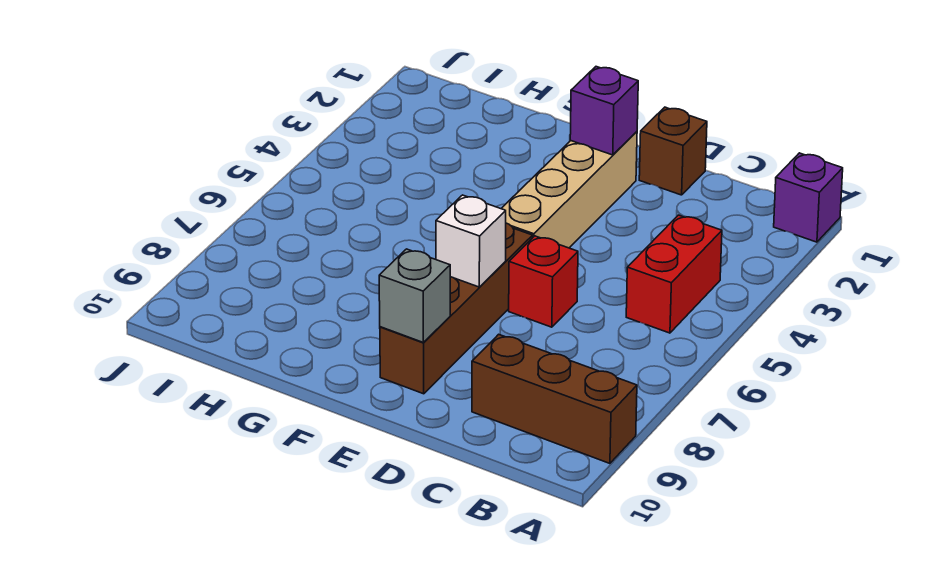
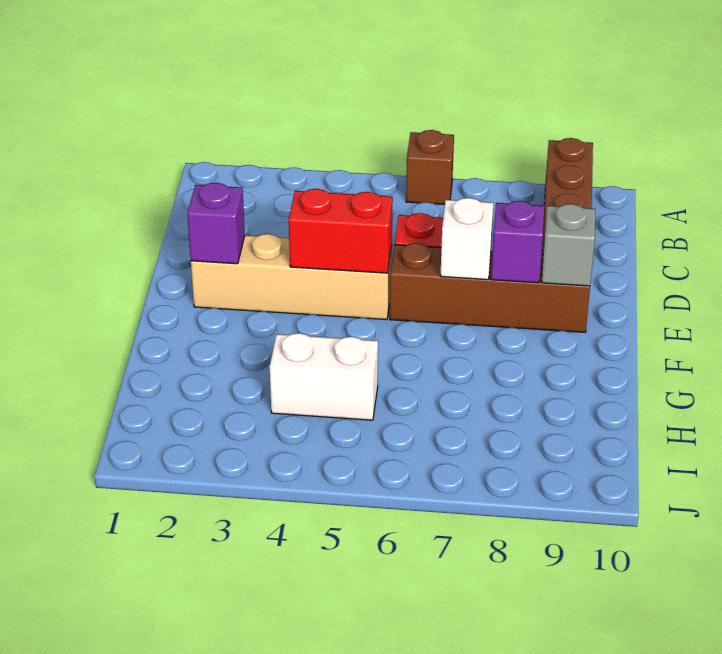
purple 1x1 brick [774,153,843,242] -> purple 1x1 brick moved to [491,201,544,283]
red 1x2 brick [626,215,722,333] -> red 1x2 brick moved to [289,189,393,273]
brown 1x1 brick [639,107,707,195] -> brown 1x1 brick moved to [406,130,454,204]
none -> white 1x2 brick [270,333,378,420]

